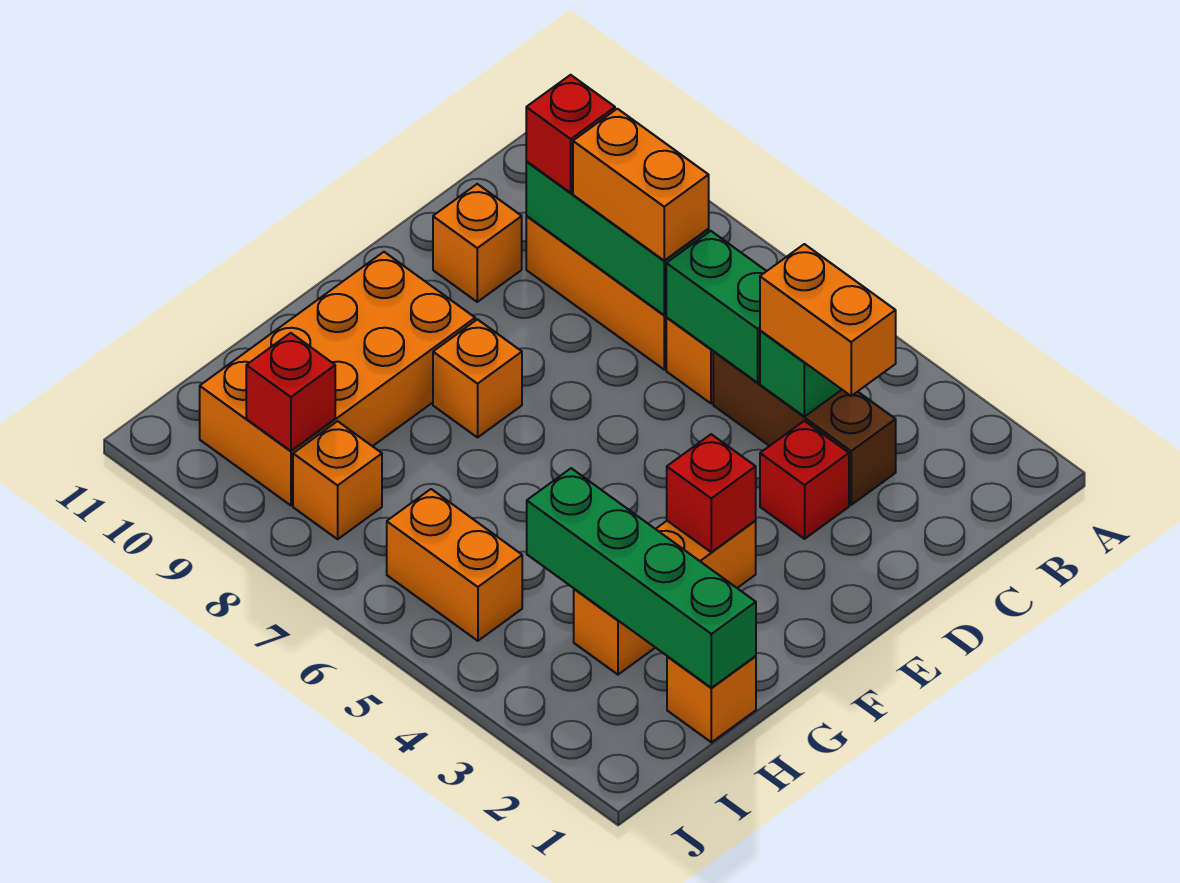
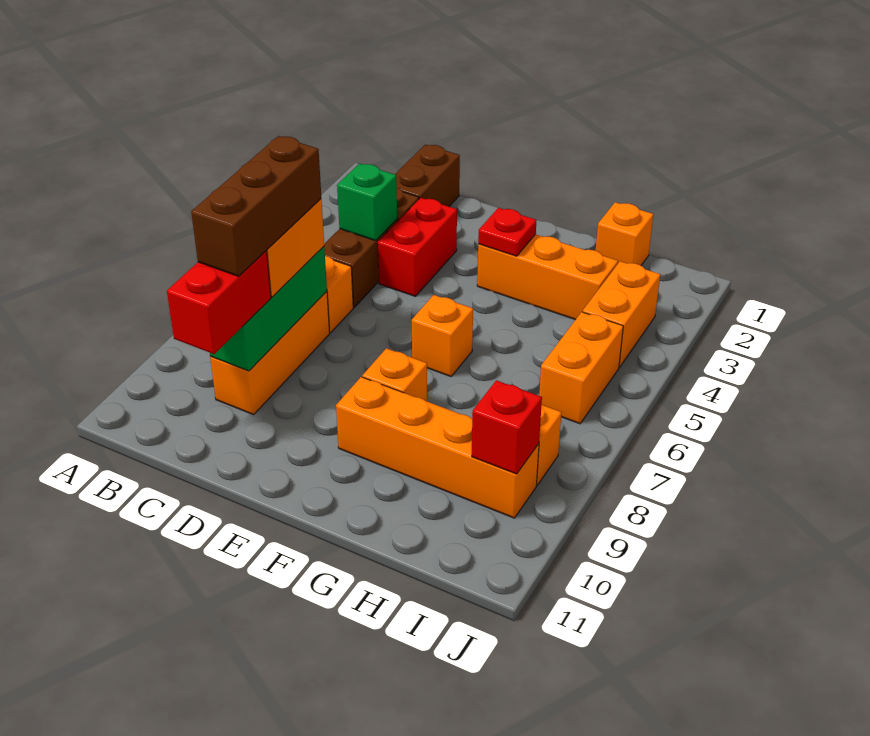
none -> brown 1x2 brick [395,145,460,206]
orange 1x2 brick [760,244,896,396] -> orange 1x2 brick moved to [583,261,660,367]
green 1x2 brick [666,231,766,383] -> none
none -> brown 1x3 brick [191,136,321,276]
red 1x1 brick [526,75,615,193] -> red 1x2 brick [167,251,271,354]
red 1x1 brick [760,421,849,539] -> red 1x2 brick [378,198,457,296]
orange 1x1 brick [433,184,522,302] -> orange 1x1 brick moved to [412,295,473,376]
red 1x1 brick [667,434,756,552] -> red 1x1 plate [478,208,537,256]
orange 2x4 brick [200,252,475,505] -> orange 1x4 brick [336,377,539,518]
green 1x4 brick [527,468,756,688] -> none

